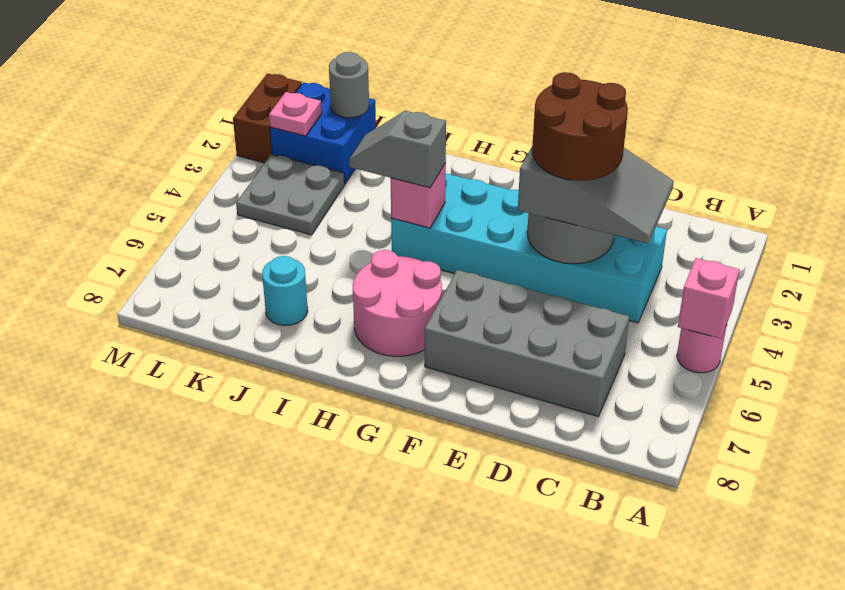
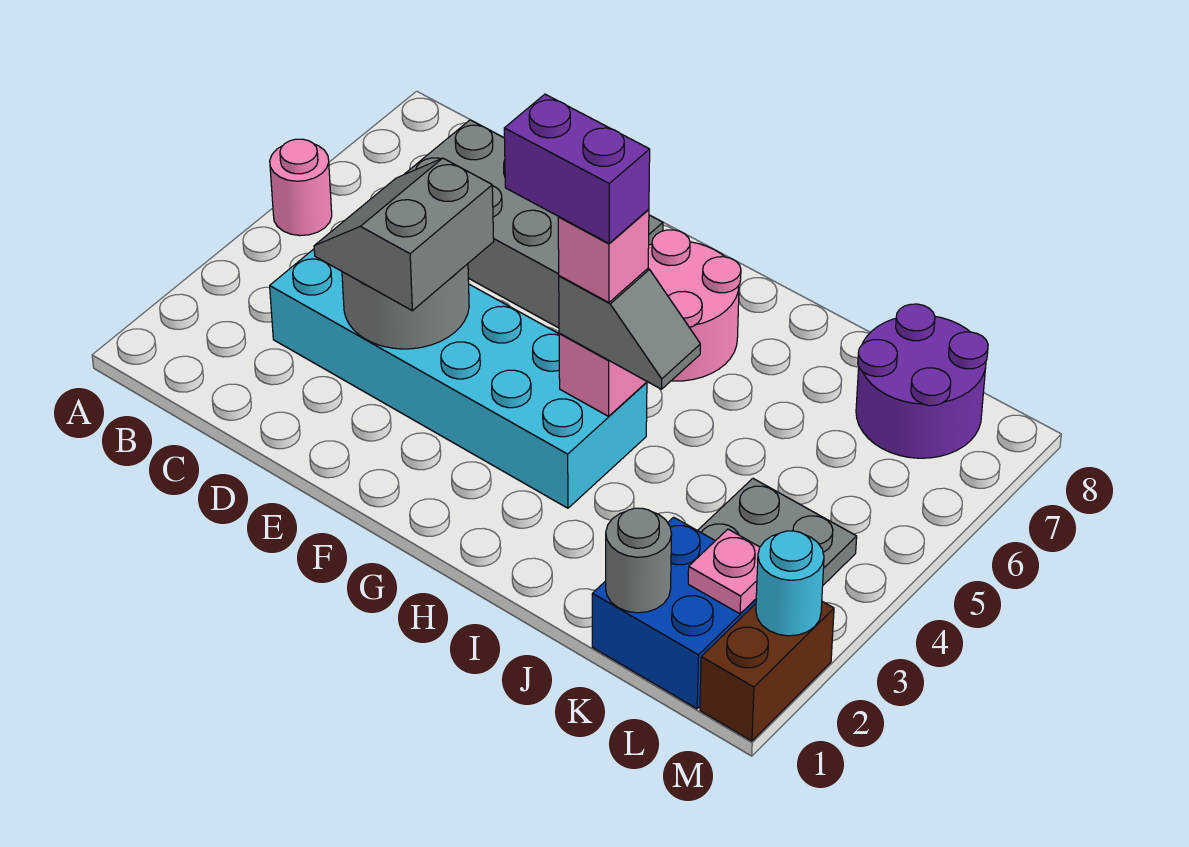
pink 1x1 brick [678,258,740,339] -> pink 1x1 brick moved to [558,209,649,303]
grey 2x3 slope [518,147,674,244] -> grey 2x2 slope [314,158,494,311]
brown 2x2 round brick [532,72,628,181] -> none
none -> purple 1x2 brick [504,94,650,243]
cyan 1x1 round brick [262,256,308,326] -> cyan 1x1 round brick moved to [756,531,824,636]
none -> purple 2x2 round brick [856,304,988,458]

